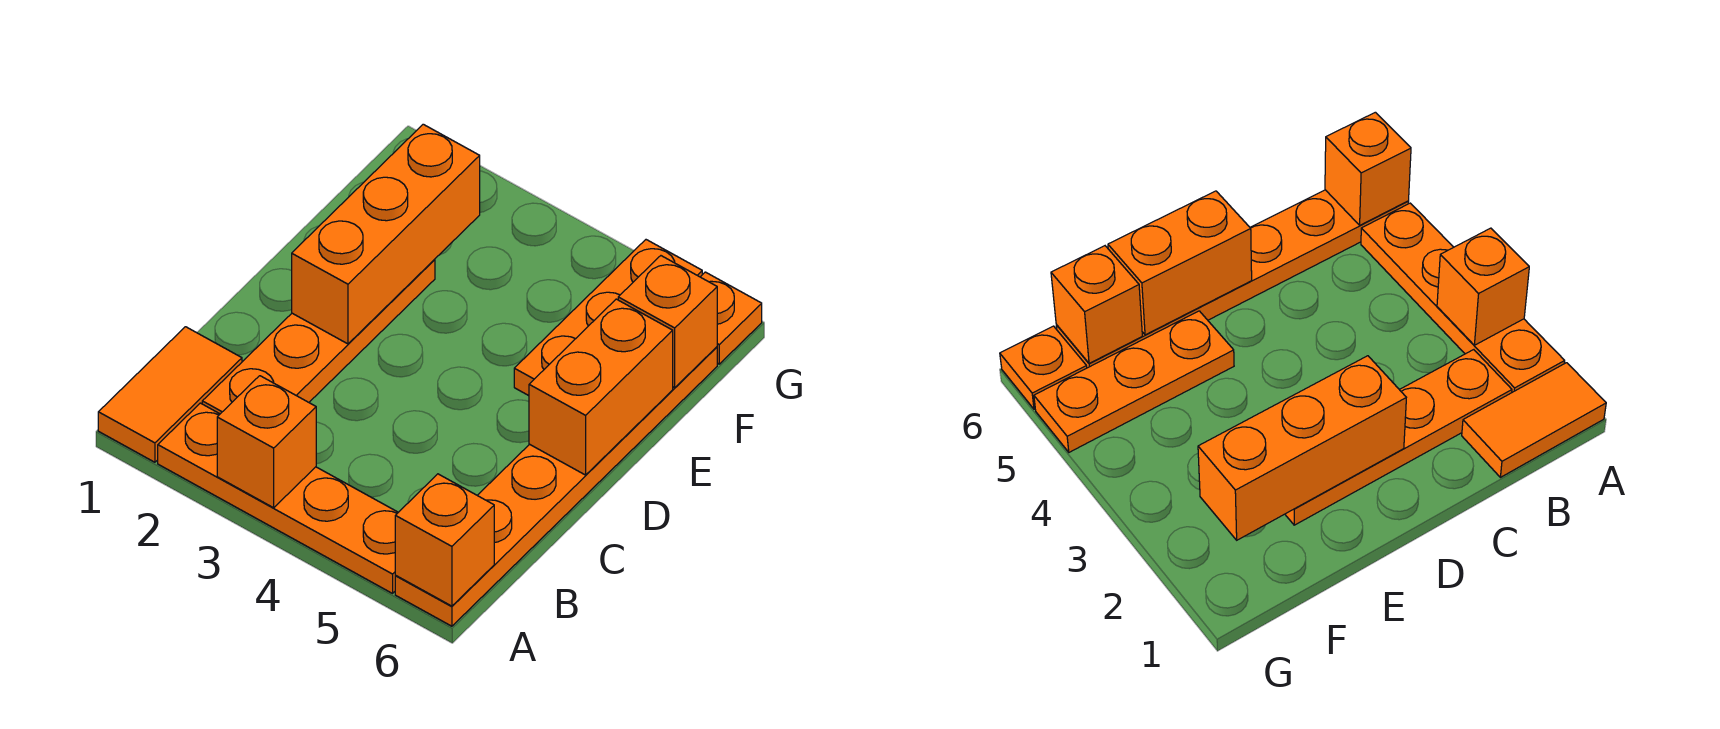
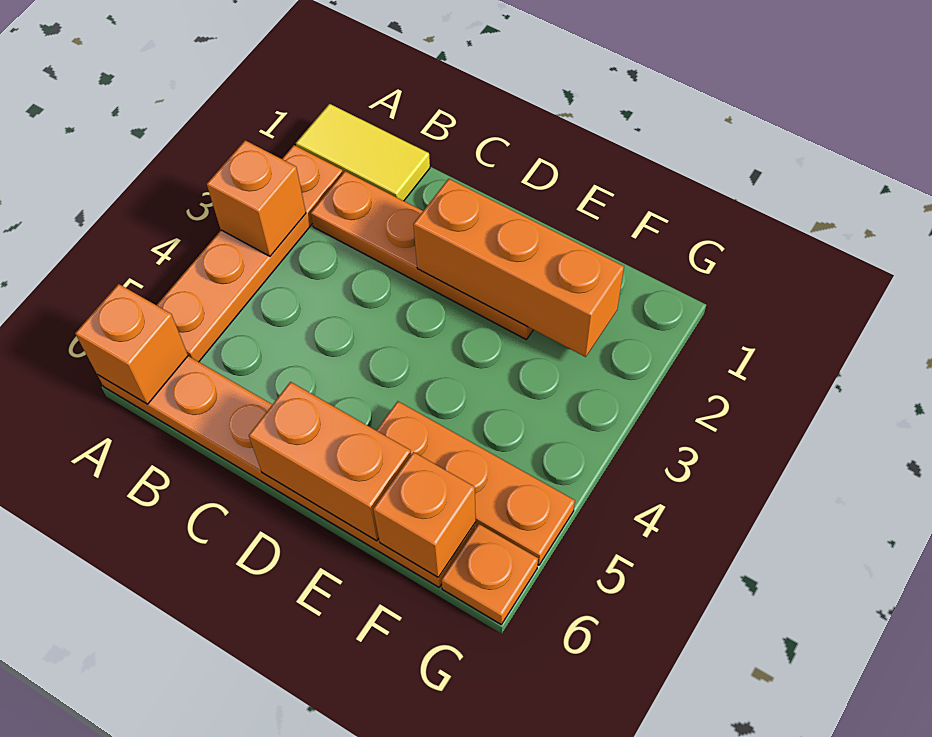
orange 1x2 tile [98,327,242,462] -> yellow 1x2 tile [296,104,430,201]

